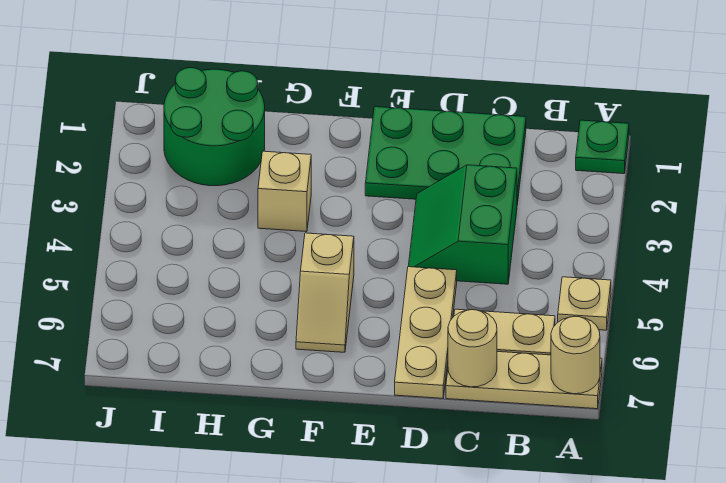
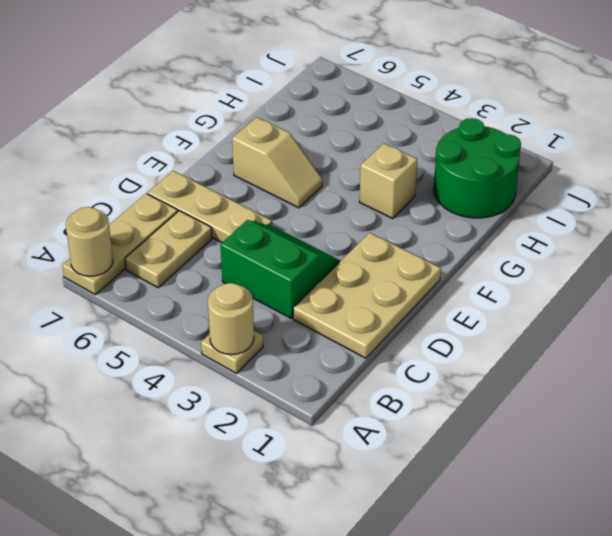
green 1x1 plate [576,120,629,174] -> none
tan 1x1 plate [558,277,611,330] -> tan 1x1 plate moved to [201,331,263,373]
green 2x3 plate [365,107,526,204] -> tan 2x3 plate [293,233,441,358]
tan 1x1 round brick [448,310,497,387] -> tan 1x1 round brick moved to [208,283,254,355]
tan 1x2 slope [296,233,354,352] -> tan 1x2 slope turned to [232,117,322,208]

